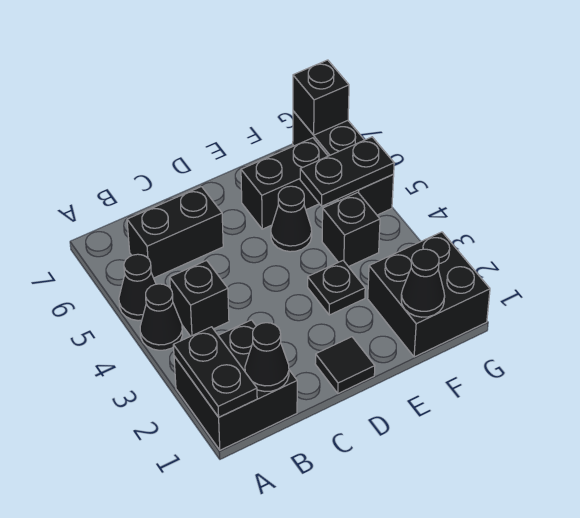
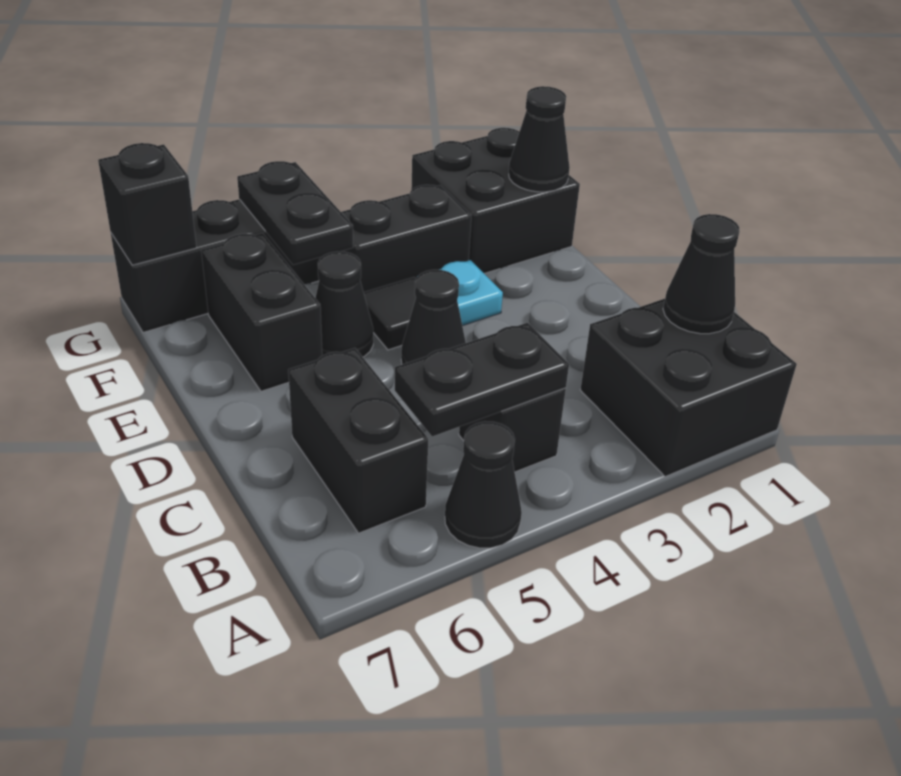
black 1x2 plate [173,327,257,417] -> black 1x2 plate moved to [395,323,569,437]
black 1x1 cone [140,284,182,350] -> black 1x1 cone moved to [401,270,466,364]
black 1x1 tile [315,337,375,393] -> black 1x1 tile moved to [364,277,416,350]
black 1x1 plate [308,261,365,315] -> cyan 1x1 plate [417,260,503,326]
black 1x1 brick [322,192,380,267] -> black 1x2 brick [341,185,472,292]

